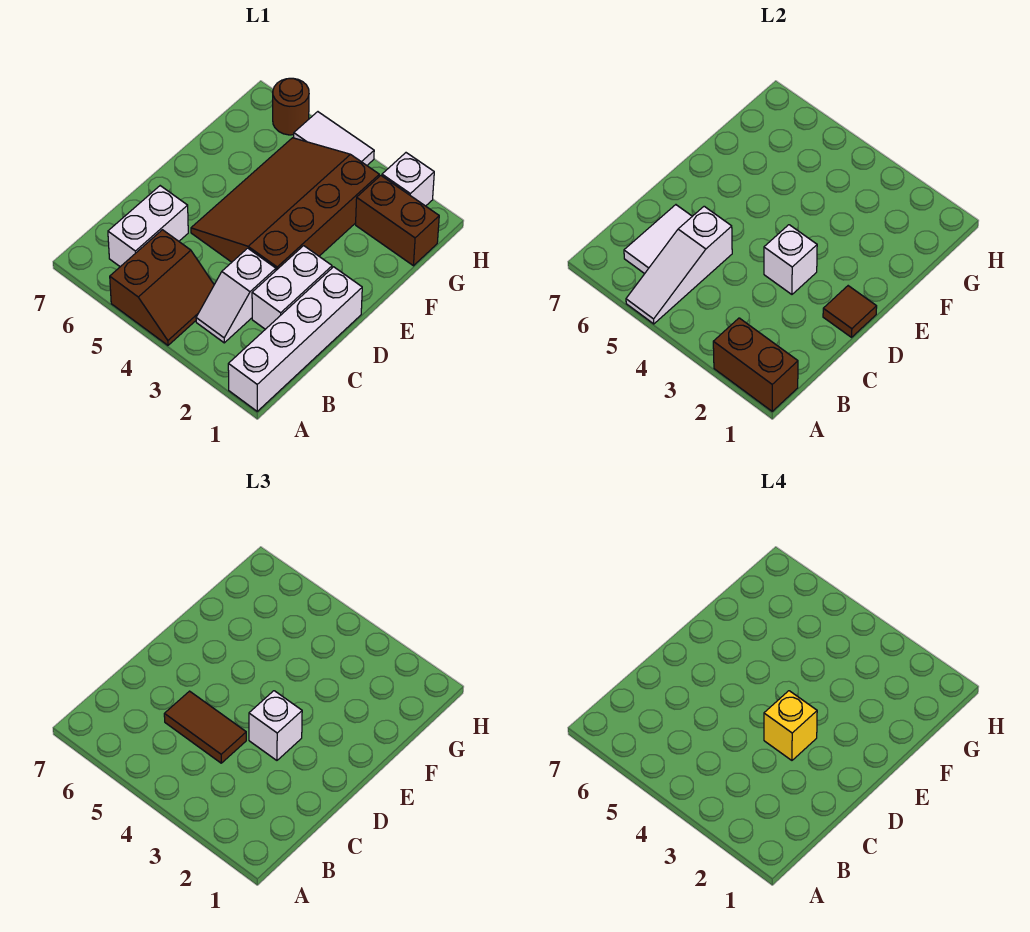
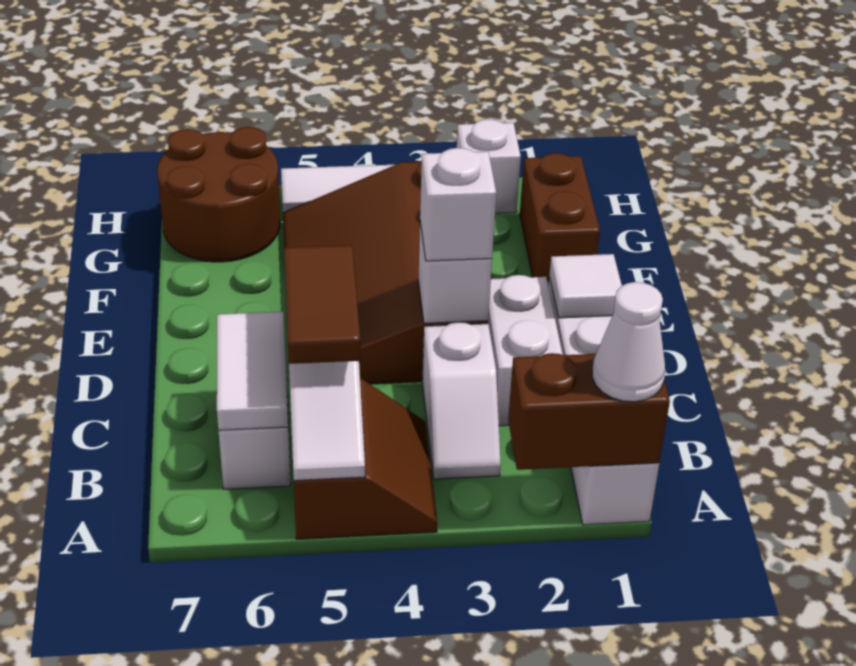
none -> white 1x1 cone [592,282,665,402]
brown 1x2 tile [164,691,246,763] -> brown 1x2 tile turned to [284,245,360,364]
brown 1x1 tile [823,286,877,337] -> white 1x1 tile [549,254,622,318]
yellow 1x1 brick [764,691,817,760] -> none
brown 1x2 brick [356,176,439,266] -> brown 1x2 brick turned to [520,153,600,286]
brown 1x1 round brick [273,78,309,135] -> brown 2x2 round brick [157,127,280,262]

